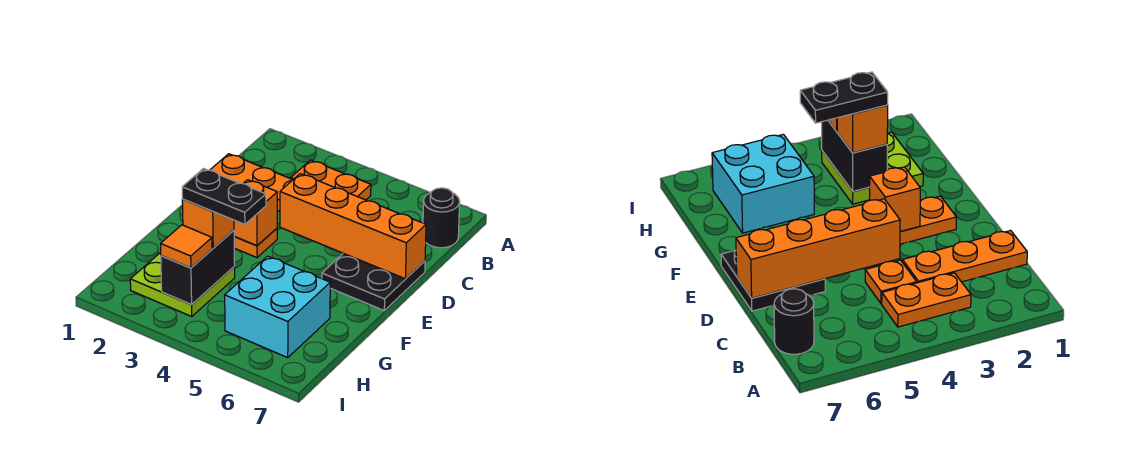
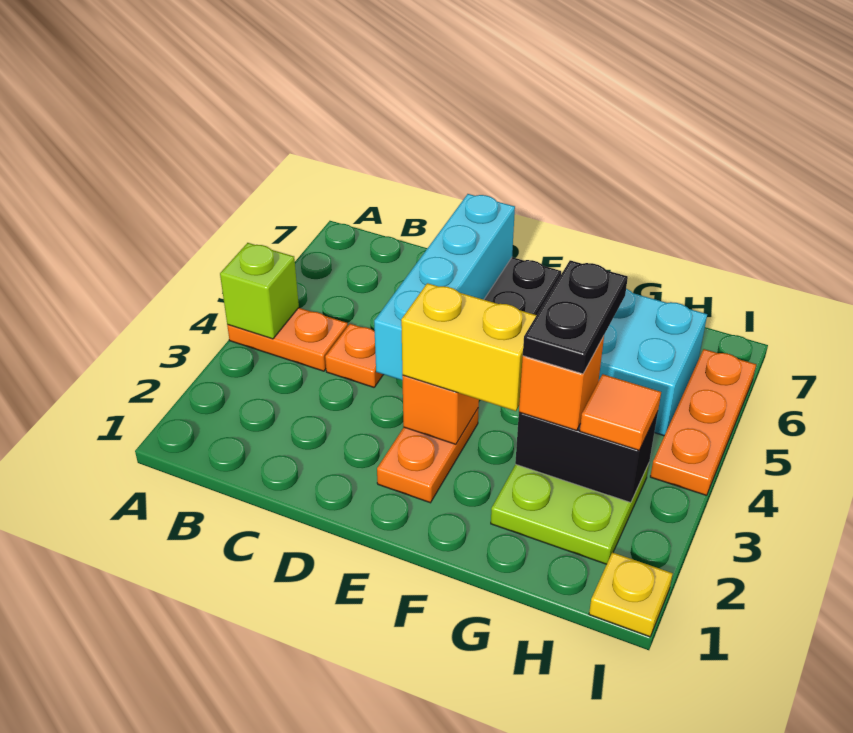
none -> lime 1x1 brick [220,243,299,339]
orange 1x2 plate [291,160,371,200] -> orange 1x2 plate turned to [227,308,348,371]
black 1x1 round brick [423,188,460,248] -> none
orange 1x3 plate [210,154,293,212] -> orange 1x3 plate moved to [650,349,756,495]
orange 1x4 brick [280,174,426,279] -> cyan 1x4 brick [374,194,515,381]
none -> yellow 1x2 brick [401,283,536,411]
none -> yellow 1x1 plate [589,552,673,637]

